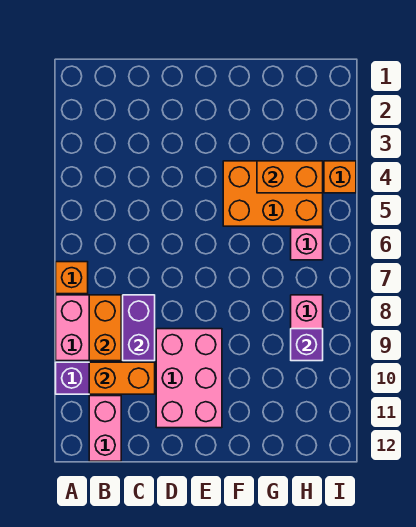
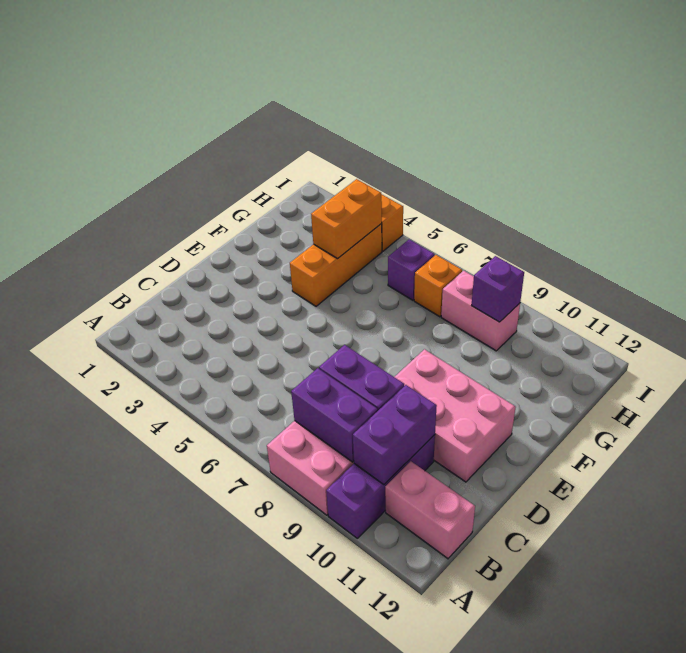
orange 1x1 brick [56,262,88,294] -> orange 1x1 brick moved to [414,255,462,317]
orange 1x2 brick [89,295,121,361] -> purple 1x2 brick [291,368,378,462]
orange 1x2 brick [89,362,155,394] -> purple 1x2 brick [353,385,437,485]
orange 2x3 brick [223,161,323,226] -> orange 1x3 brick [290,224,382,306]
pink 1x1 brick [291,228,323,260] -> purple 1x1 brick [388,239,435,300]

